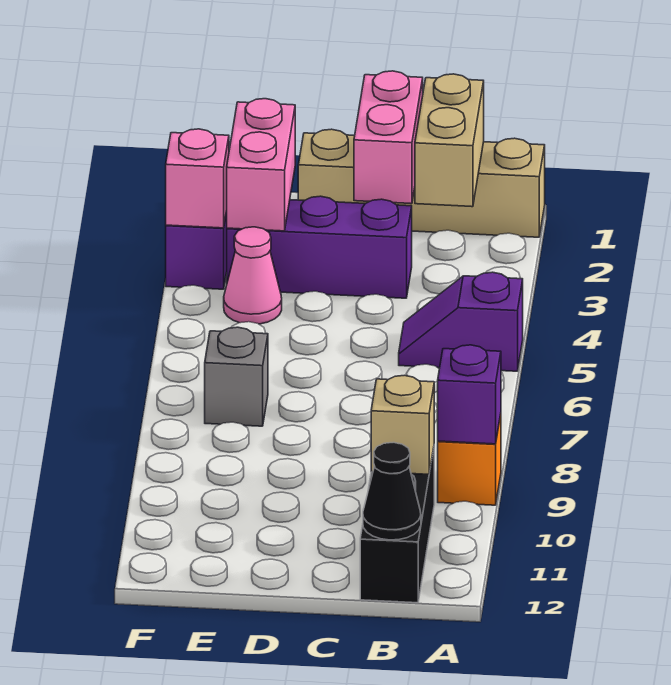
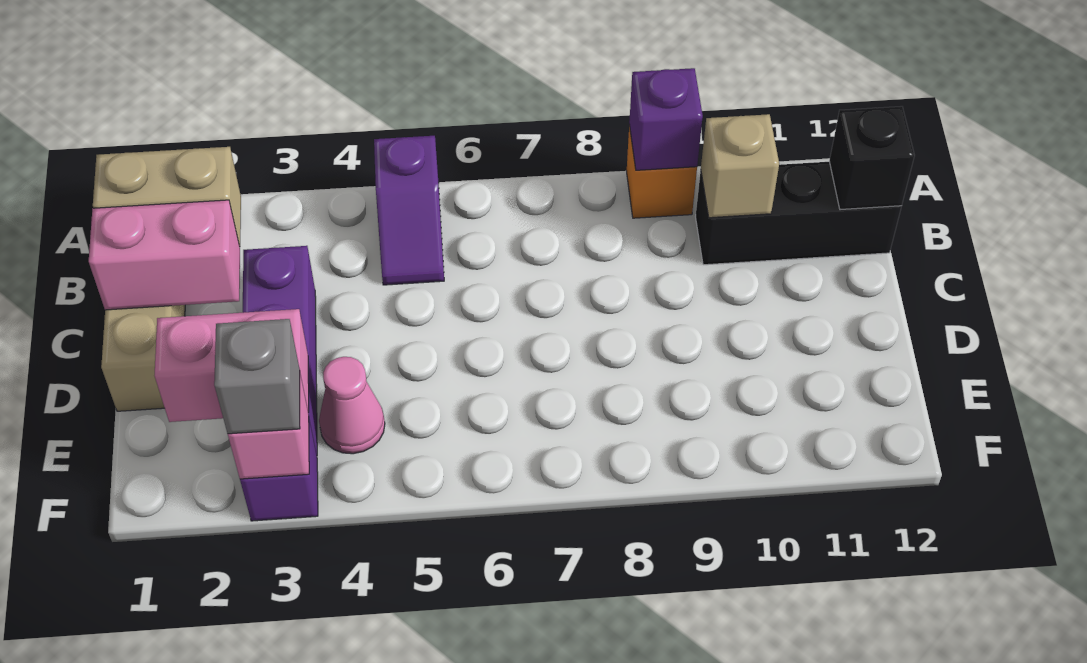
black 1x1 cone [363,442,421,540] -> black 1x1 brick [829,106,915,210]
grey 1x1 brick [205,327,268,426] -> grey 1x1 brick moved to [214,319,300,434]

